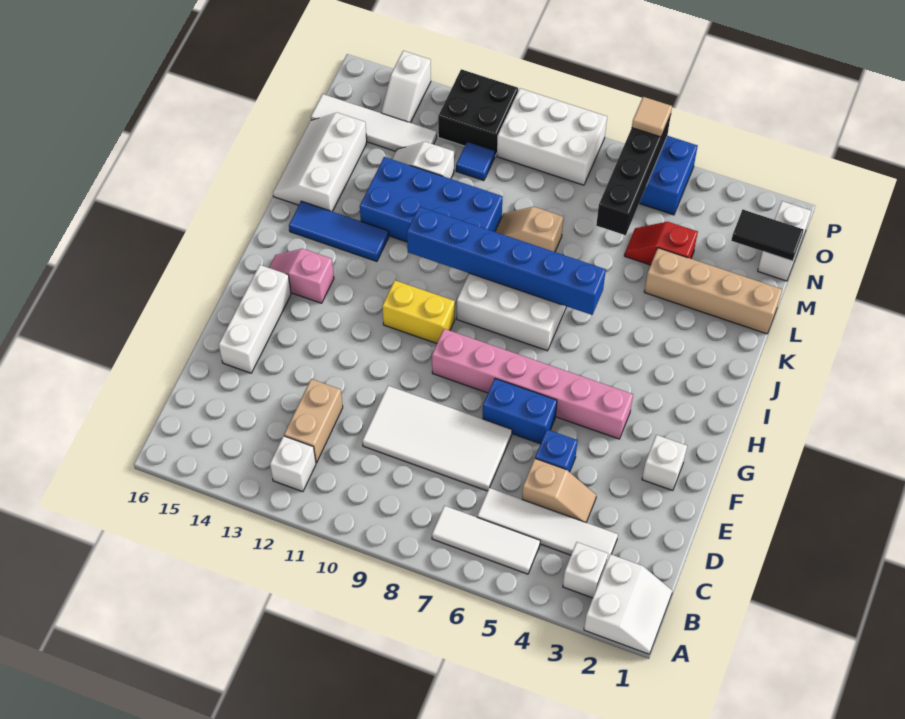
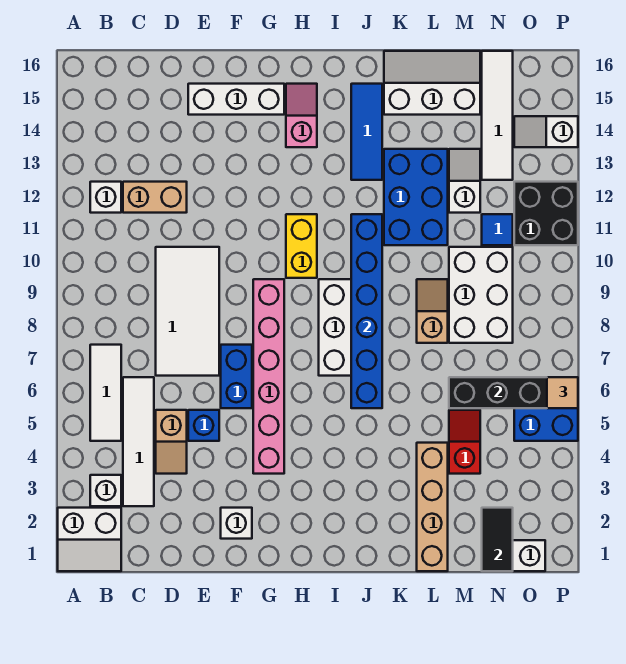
blue 2x4 brick [360,157,503,242] -> blue 2x3 brick [384,149,448,245]
white 2x3 brick [497,88,607,185] -> white 2x3 brick moved to [449,247,513,343]

